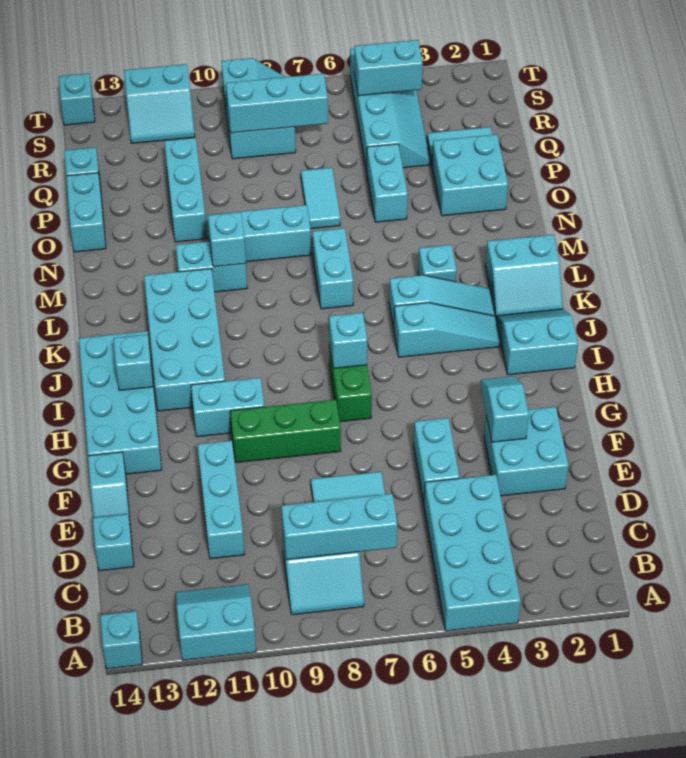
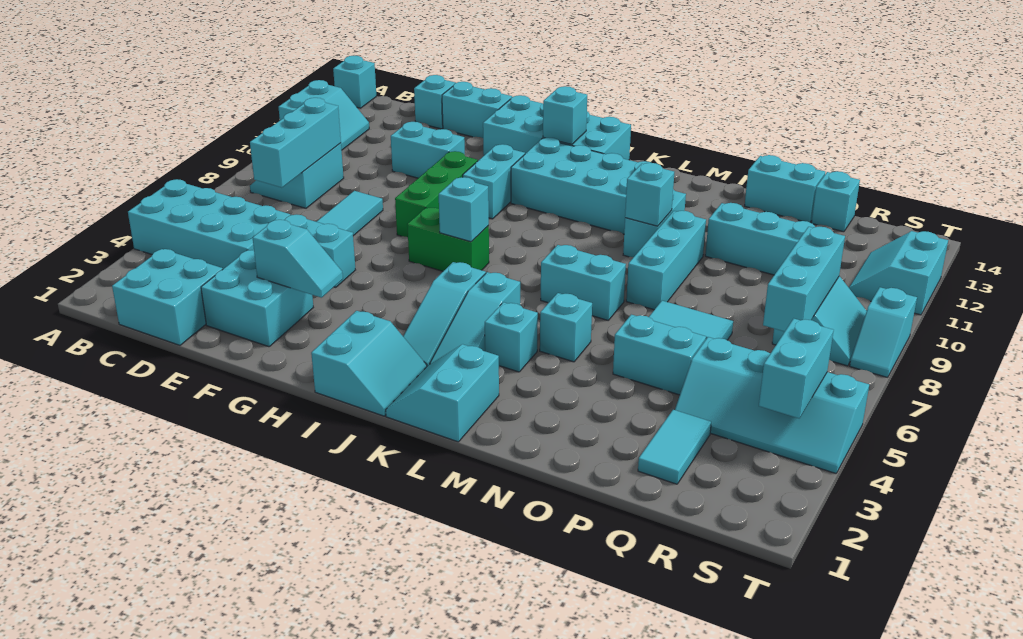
cyan 1x3 brick [198,441,244,559] -> cyan 1x2 brick [391,122,465,178]
cyan 1x2 slope [88,452,131,530] -> cyan 1x2 brick [442,82,512,138]
cyan 2x2 brick [432,134,508,216] -> cyan 2x2 brick moved to [112,249,223,345]
cyan 1x1 brick [59,73,95,125] -> cyan 1x1 brick moved to [540,293,592,362]

